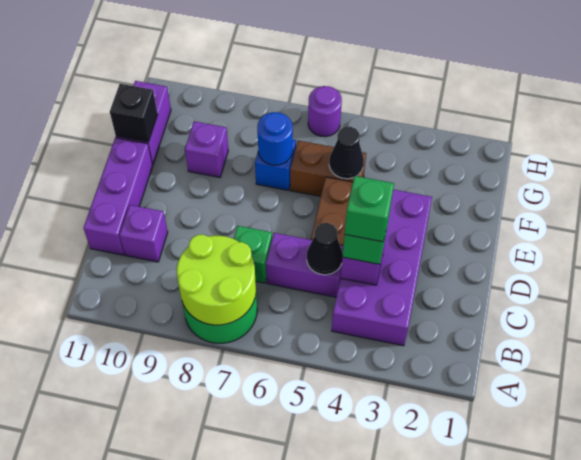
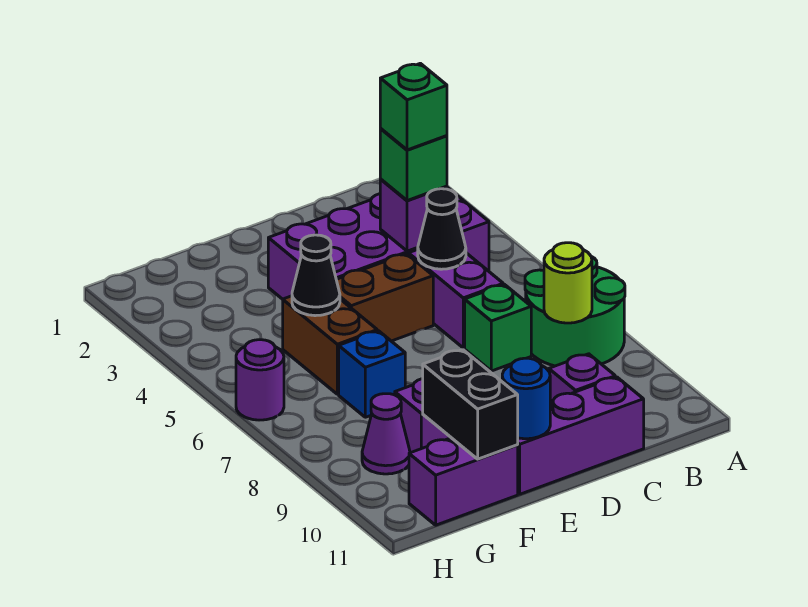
lime 2x2 round brick [177,235,256,325] -> lime 1x1 round brick [544,243,592,323]
blue 1x1 round brick [257,112,293,165] -> blue 1x1 round brick moved to [502,358,550,439]
black 1x1 brick [110,84,158,142] -> black 1x2 brick [423,350,518,459]
none -> purple 1x1 cone [362,394,410,474]

